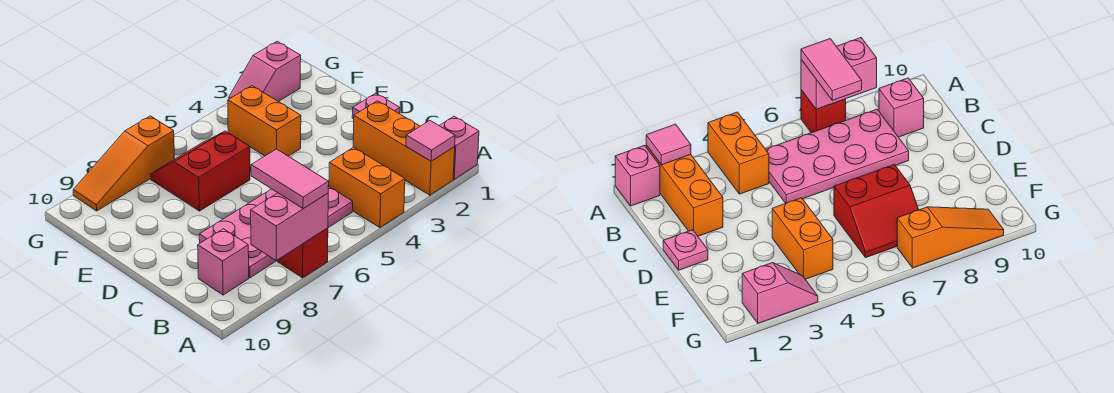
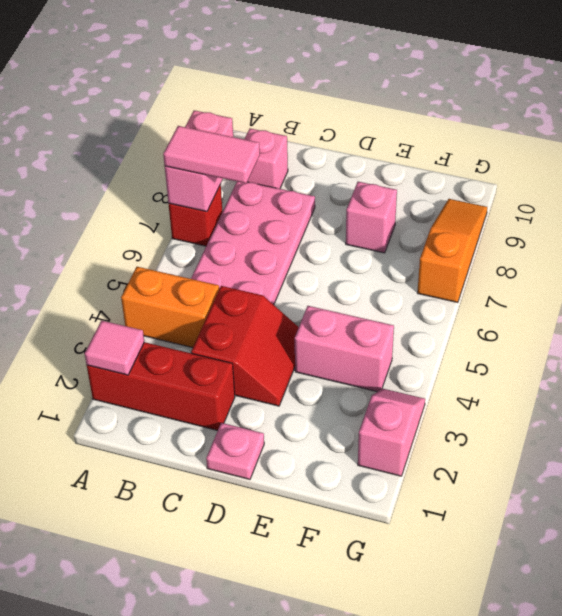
pink 1x1 brick [439,116,479,179] -> pink 1x1 brick moved to [346,182,397,253]
orange 1x3 brick [353,101,455,195] -> red 1x3 brick [87,342,235,430]
orange 1x2 brick [228,86,301,156] -> pink 1x2 brick [295,306,394,392]
red 2x2 slope [151,131,250,211] -> red 2x2 slope moved to [191,286,299,406]

